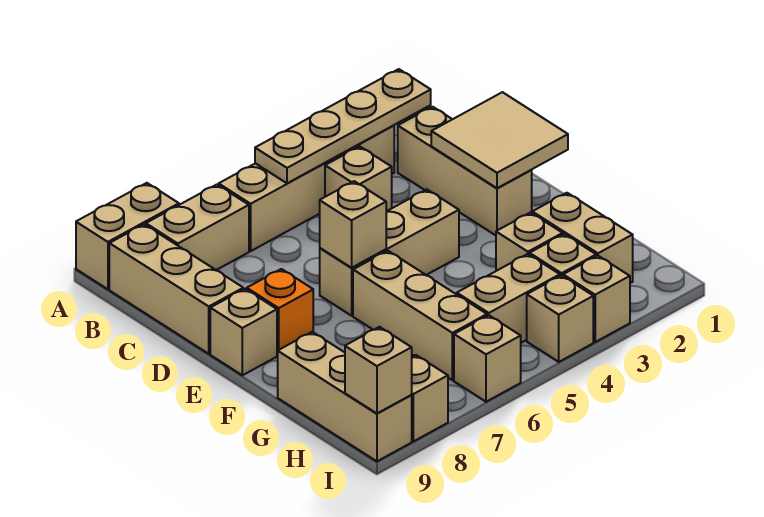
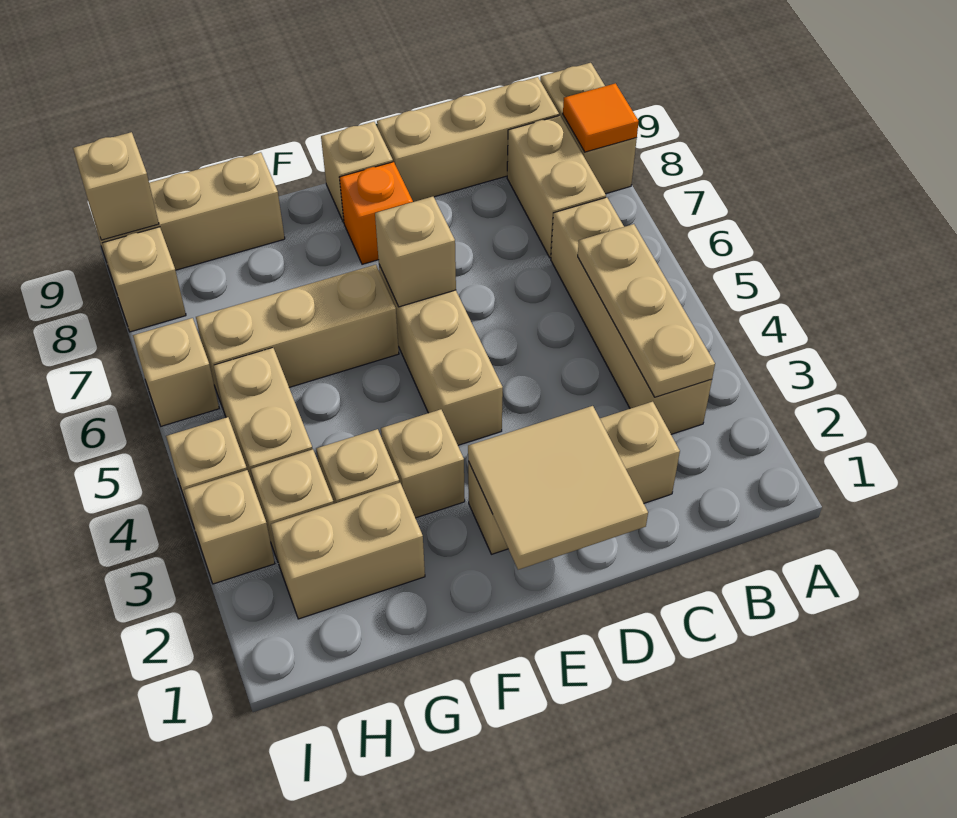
none -> orange 1x1 tile [563,83,639,152]
tan 1x4 plate [255,69,431,183] -> tan 1x3 plate [578,224,715,397]
tan 1x1 brick [325,146,392,211] -> tan 1x1 brick moved to [381,409,465,518]

